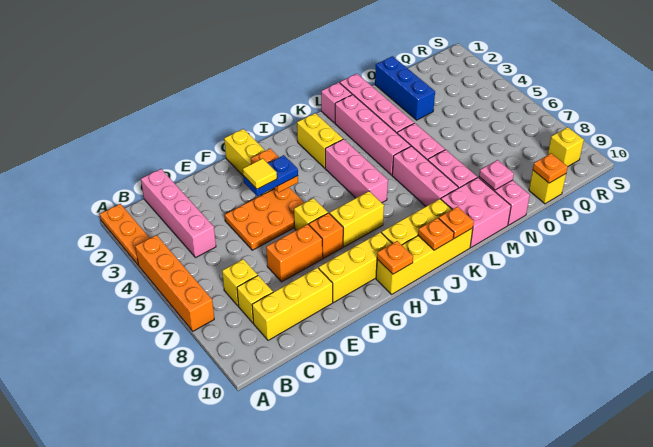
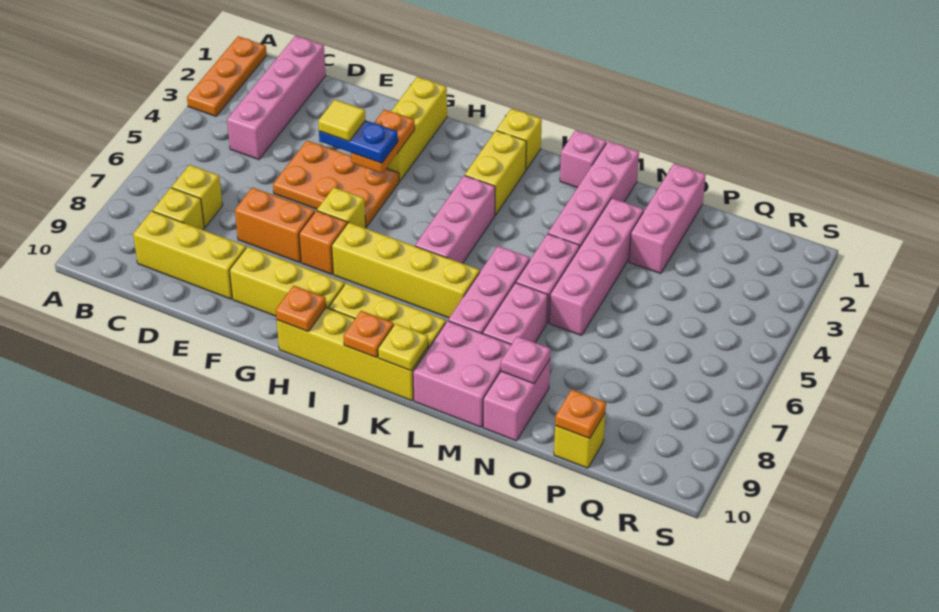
orange 1x4 brick [135,235,214,331] -> none
yellow 1x2 brick [330,191,384,247] -> yellow 1x4 brick [332,222,480,318]
orange 1x1 plate [439,207,474,239] -> yellow 1x1 plate [378,324,428,371]
pink 1x4 brick [335,95,411,175] -> pink 1x4 brick moved to [549,198,643,335]
blue 1x3 brick [375,56,435,120] -> pink 1x3 brick [629,164,706,274]
yellow 1x1 brick [548,127,584,166] -> yellow 1x1 brick moved to [497,109,542,170]

